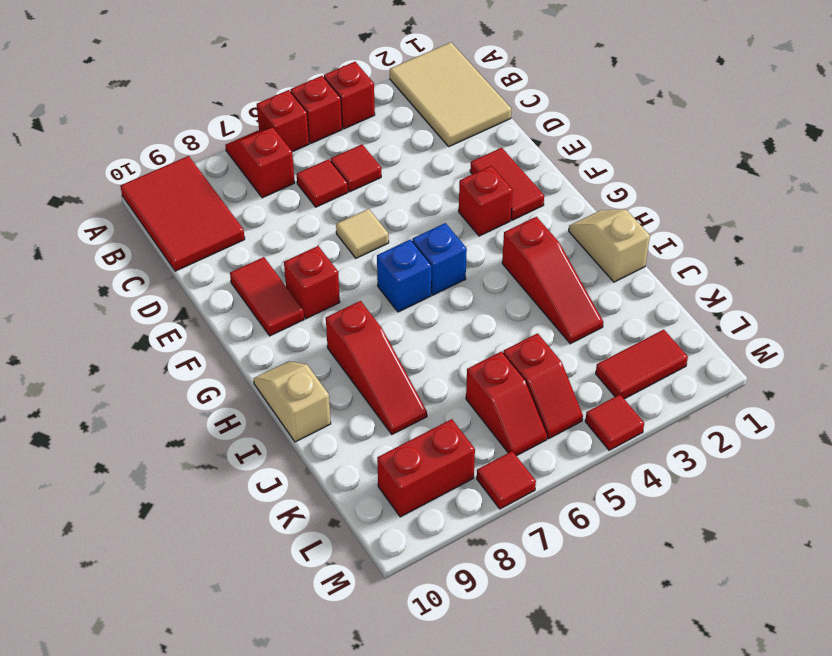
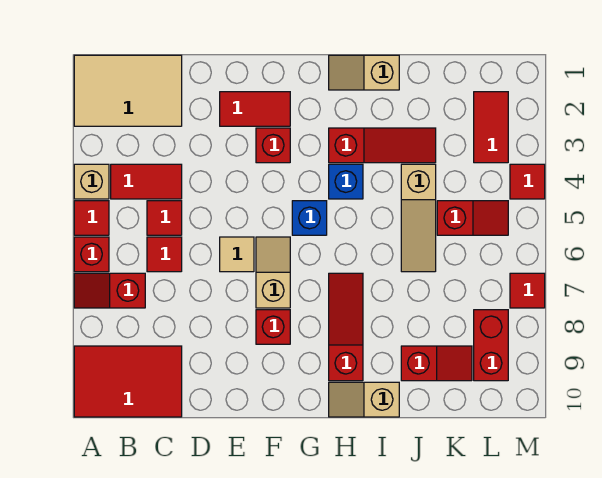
red 1x1 brick [324,62,375,129] -> tan 1x1 brick [74,164,109,199]
red 1x1 brick [290,76,342,143] -> red 1x1 tile [74,201,109,235]
red 1x2 tile [230,257,304,336] -> red 1x2 tile moved to [111,164,182,199]
none -> tan 1x2 slope [256,237,290,308]
blue 1x1 brick [377,239,431,312] -> blue 1x1 brick moved to [329,164,363,199]
red 1x3 slope [326,301,427,434] -> red 1x3 slope turned to [329,273,363,381]
none -> tan 1x3 slope [401,164,436,272]
red 1x2 slope [466,351,547,456] -> red 1x2 slope moved to [401,346,472,381]

